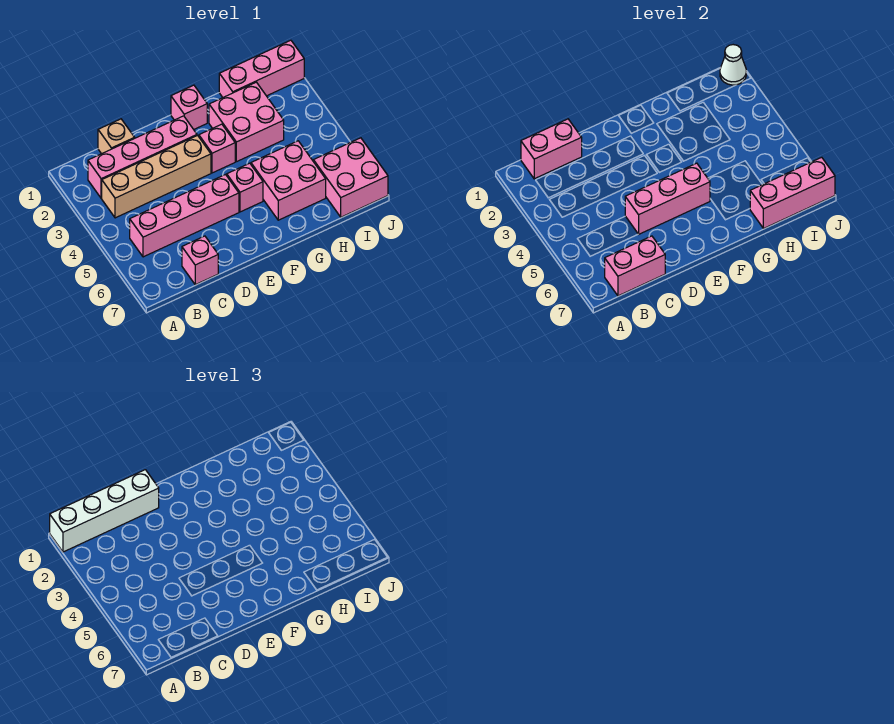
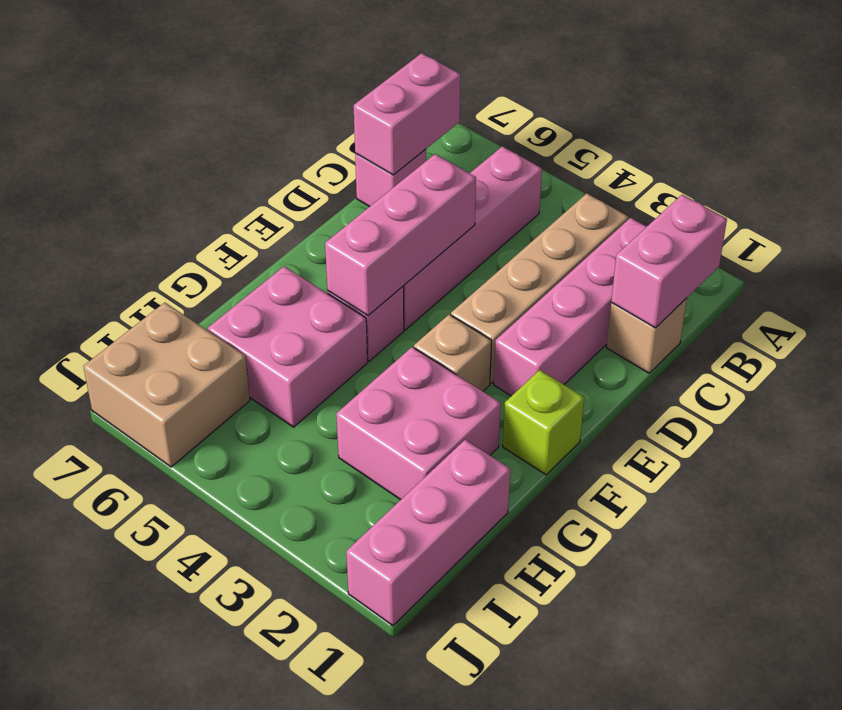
white 1x4 brick [50,470,159,552] -> none
pink 1x1 brick [171,85,207,129] -> lime 1x1 brick [503,370,584,475]
pink 1x1 brick [199,124,235,173] -> tan 1x1 brick [414,314,492,391]
pink 1x3 brick [750,157,835,229] -> none
pink 2x2 brick [313,138,388,217] -> tan 2x2 brick [83,302,250,467]
white 1x1 cone [720,45,746,85] -> none

